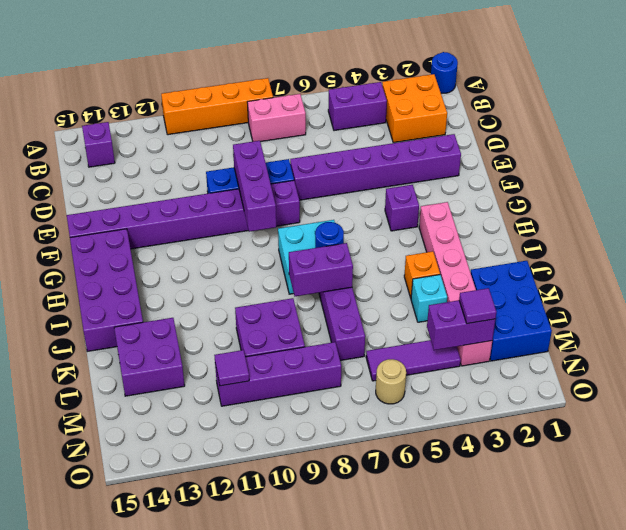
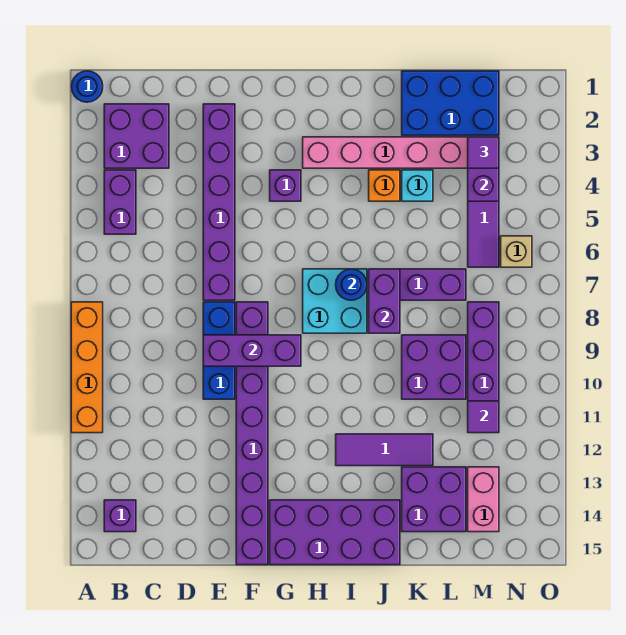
orange 2x2 brick [382,74,447,143] -> purple 2x2 brick [104,104,169,168]
pink 1x2 brick [247,94,306,142] -> pink 1x2 brick moved to [468,467,499,532]
none -> purple 1x3 tile [336,434,433,466]
tan 1x1 round brick [376,359,406,404] -> tan 1x1 brick [501,236,532,267]

